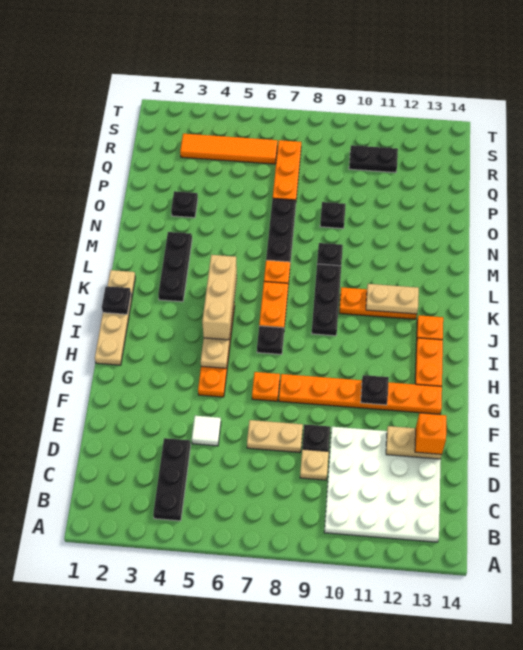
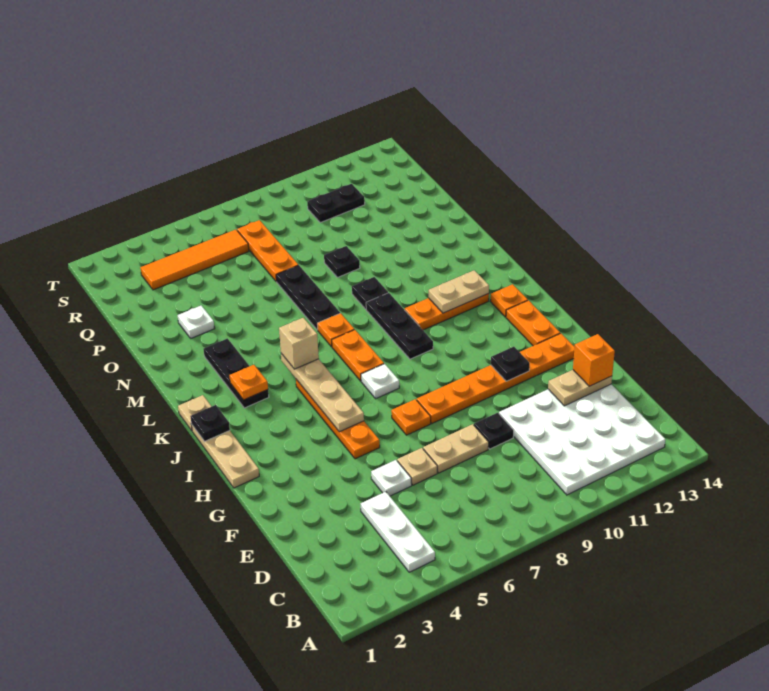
black 1x3 plate [153,438,191,521] -> white 1x3 plate [361,492,435,572]
tan 1x1 plate [300,449,329,480] -> tan 1x1 plate moved to [397,448,437,485]
white 1x1 tile [192,416,221,446] -> white 1x1 plate [371,460,412,496]
tan 1x3 brick [202,255,237,340] -> tan 1x1 brick [279,318,319,369]
black 1x1 plate [257,326,284,354] -> white 1x1 plate [361,364,399,399]
none -> orange 1x1 plate [230,365,268,400]
black 1x1 plate [171,191,198,218] -> white 1x1 plate [178,306,215,338]

